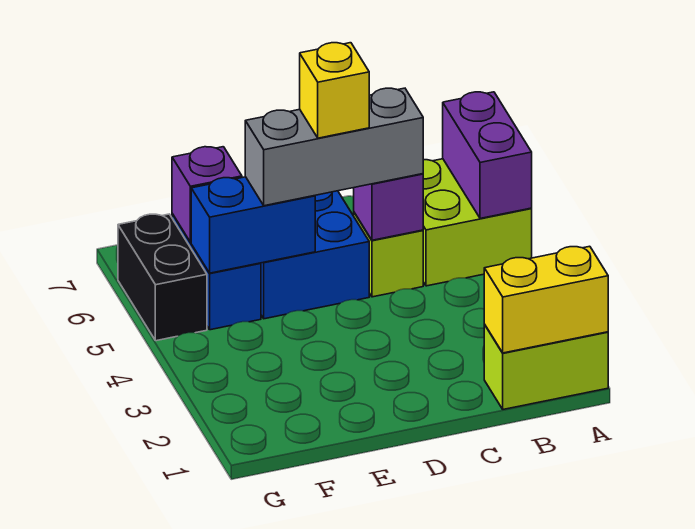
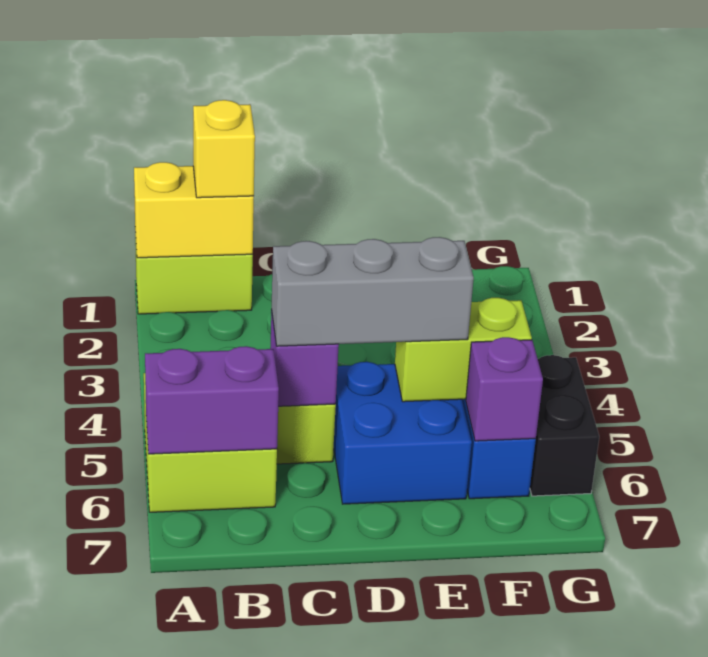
purple 1x2 brick [443,92,532,218] -> purple 1x2 brick turned to [145,346,279,454]
yellow 1x1 brick [300,43,369,138] -> yellow 1x1 brick moved to [193,100,255,198]
blue 1x2 brick [191,177,315,273] -> lime 1x2 brick [395,298,532,402]

